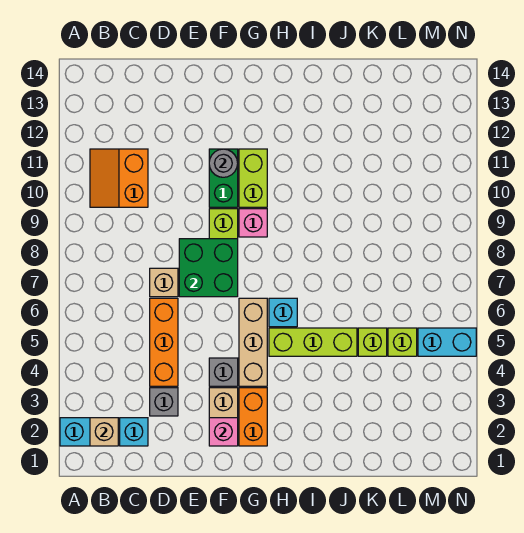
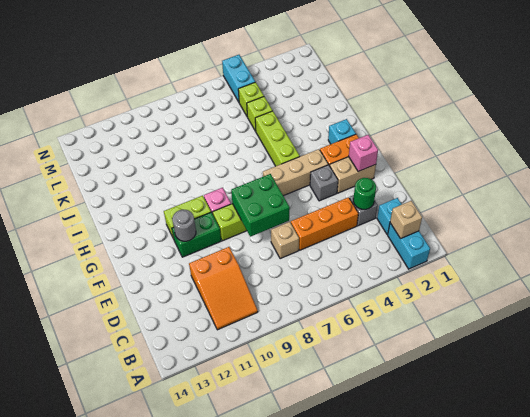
orange 2x2 slope [90,149,148,207] -> orange 2x3 slope [189,247,258,330]
none -> green 1x1 round brick [353,178,376,210]
cyan 1x1 brick [269,298,297,327] -> cyan 1x1 brick moved to [328,119,356,144]

